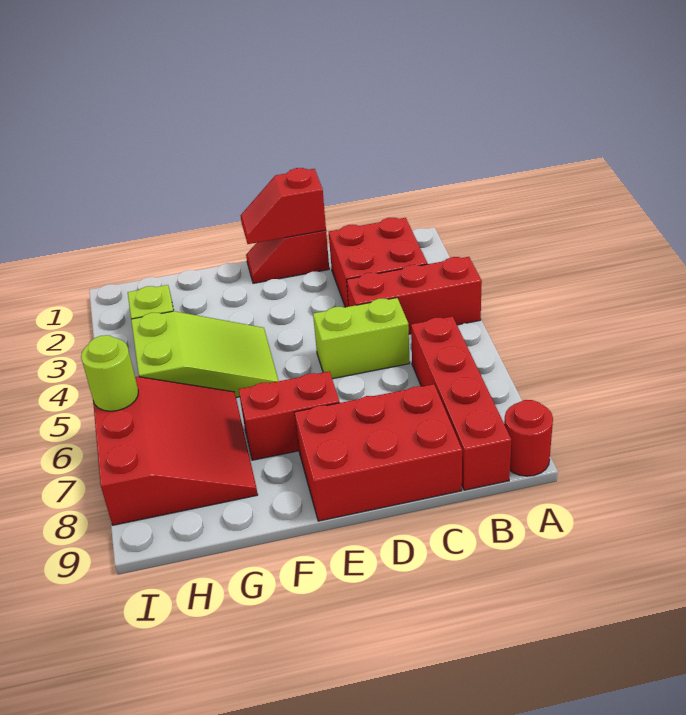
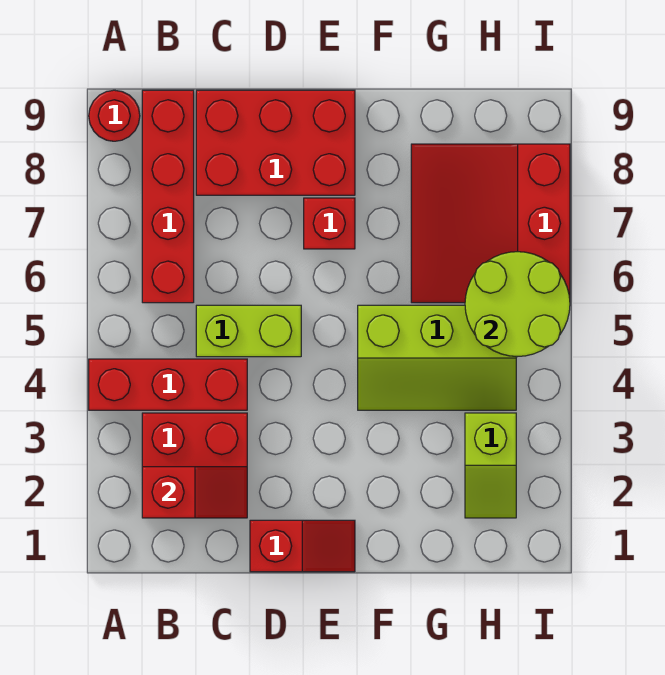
red 1x2 slope [241,168,326,244] -> red 1x2 slope moved to [142,467,247,518]
red 1x2 brick [239,371,340,460] -> red 1x1 brick [304,198,355,249]
lime 2x3 slope [131,311,278,398] -> lime 2x3 slope turned to [358,305,516,410]
lime 1x1 round brick [81,335,138,411] -> lime 2x2 round brick [465,252,570,357]

